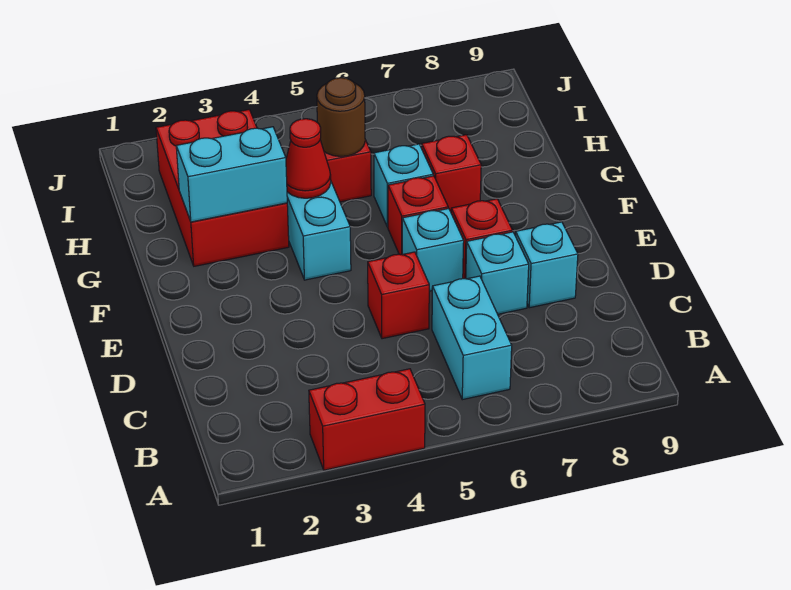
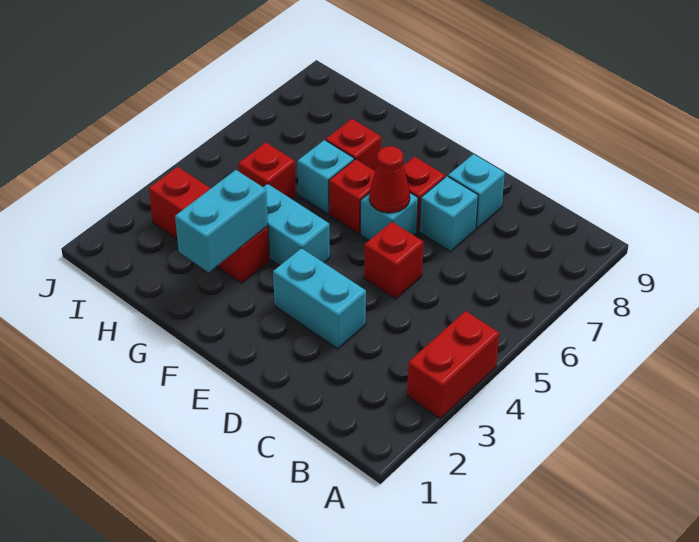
cyan 1x2 brick [432,276,512,400] -> cyan 1x2 brick moved to [273,248,366,349]
red 2x3 brick [156,110,289,266] -> red 1x3 brick [149,167,270,283]
red 1x1 cone [286,119,331,198] -> red 1x1 cone moved to [369,146,410,213]
brown 1x1 round brick [317,78,365,156] -> none

